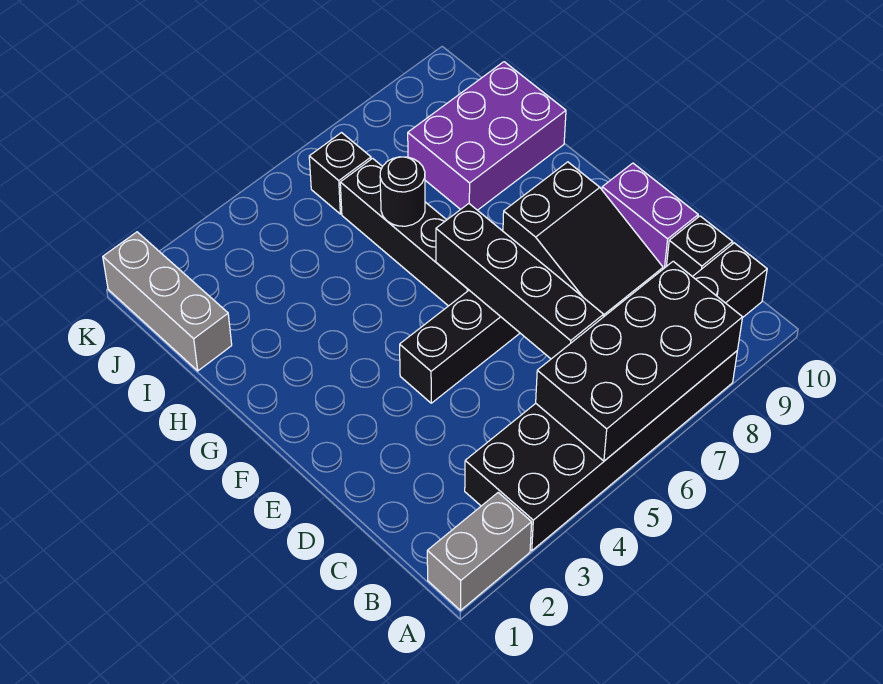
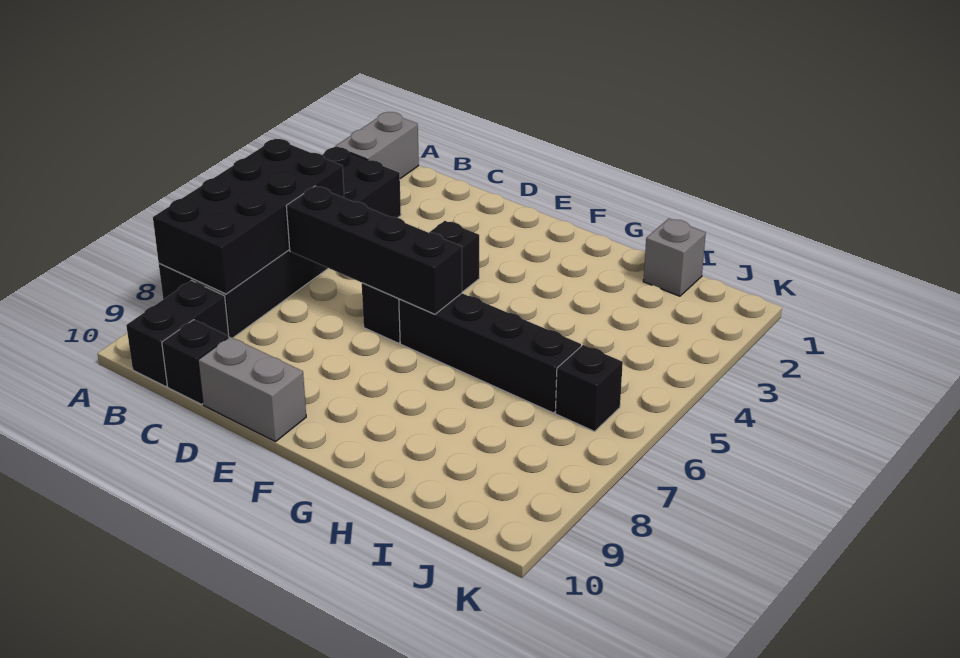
black 2x3 slope [503,162,663,317] -> none
purple 1x2 brick [602,163,698,269] -> grey 1x2 brick [198,337,306,442]
black 1x1 round brick [380,157,425,226] -> none
purple 2x3 brick [408,62,566,210] -> none
grey 1x3 brick [103,232,232,371] -> grey 1x1 brick [643,219,706,296]

